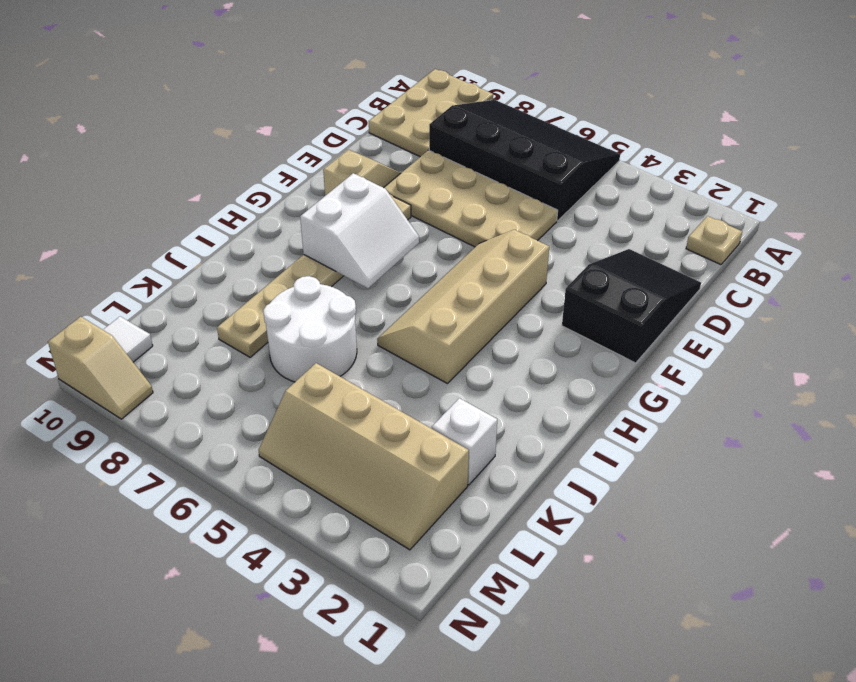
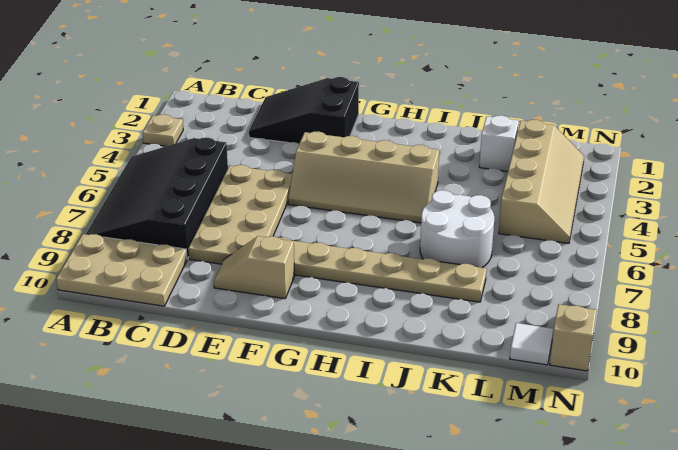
tan 1x1 plate [686,216,742,265] -> tan 1x1 plate moved to [143,114,183,146]
white 2x2 slope [300,173,419,288] -> none

